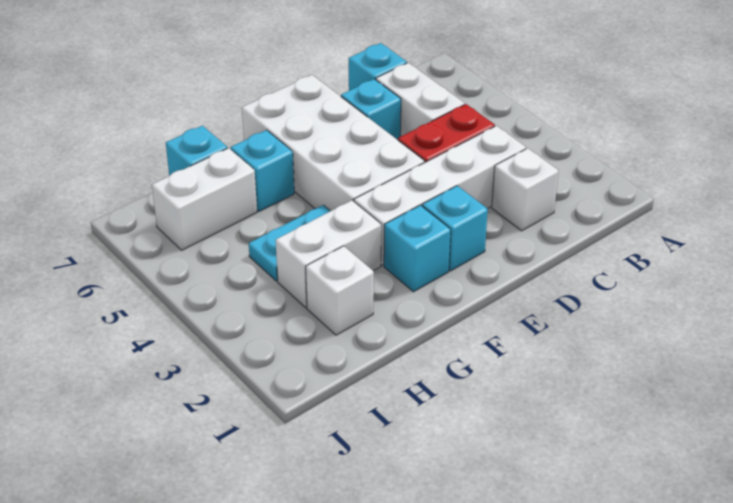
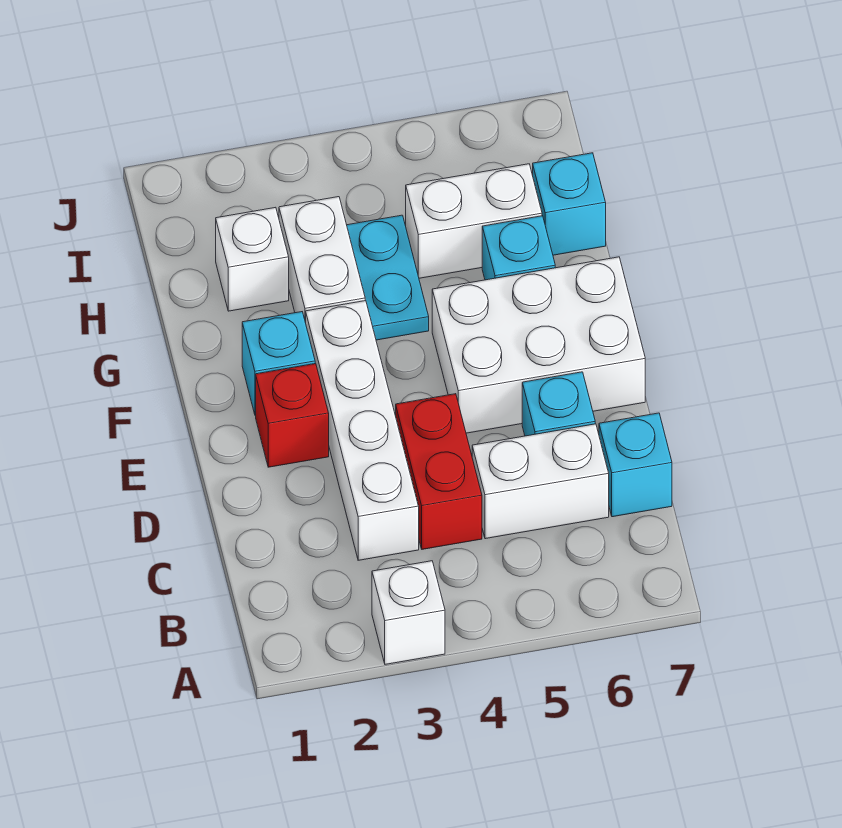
white 1x1 brick [492,148,559,231] -> white 1x1 brick moved to [372,561,445,664]
cyan 1x1 brick [422,186,488,271] -> red 1x1 brick [256,364,329,467]
white 2x4 brick [242,75,425,211] -> white 2x3 brick [432,257,645,433]
white 1x2 brick [152,148,257,250] -> white 1x2 brick turned to [406,164,542,278]

